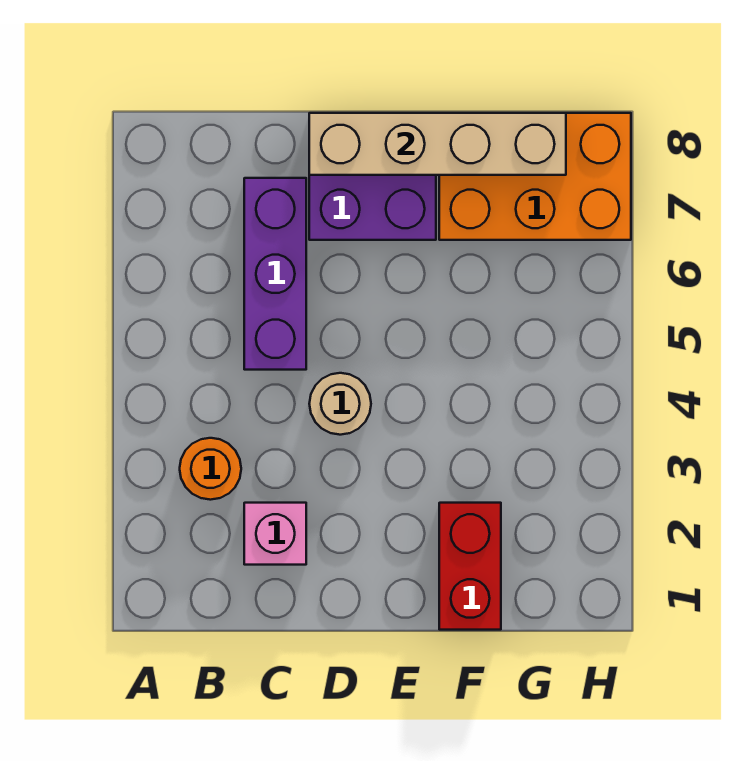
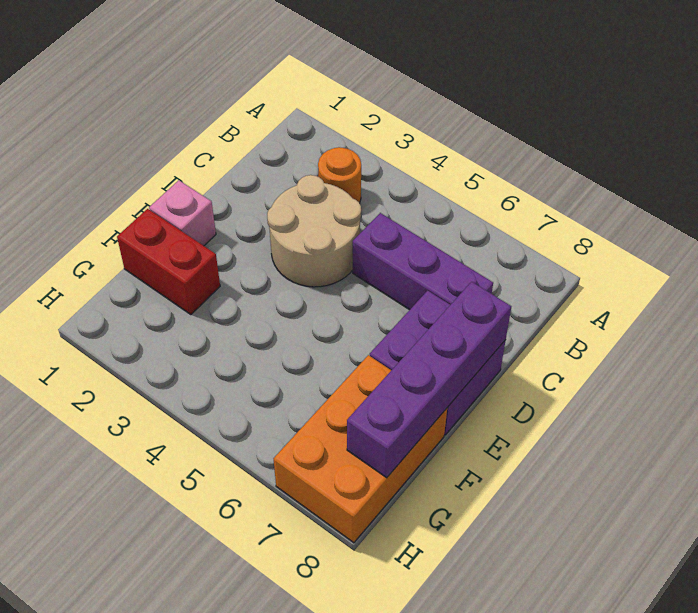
pink 1x1 brick [244,503,306,565] -> pink 1x1 brick moved to [149,180,216,246]
tan 1x1 round brick [309,373,371,435] -> tan 2x2 round brick [267,175,361,287]
tan 1x4 brick [309,113,566,175] -> purple 1x4 brick [347,282,511,478]

